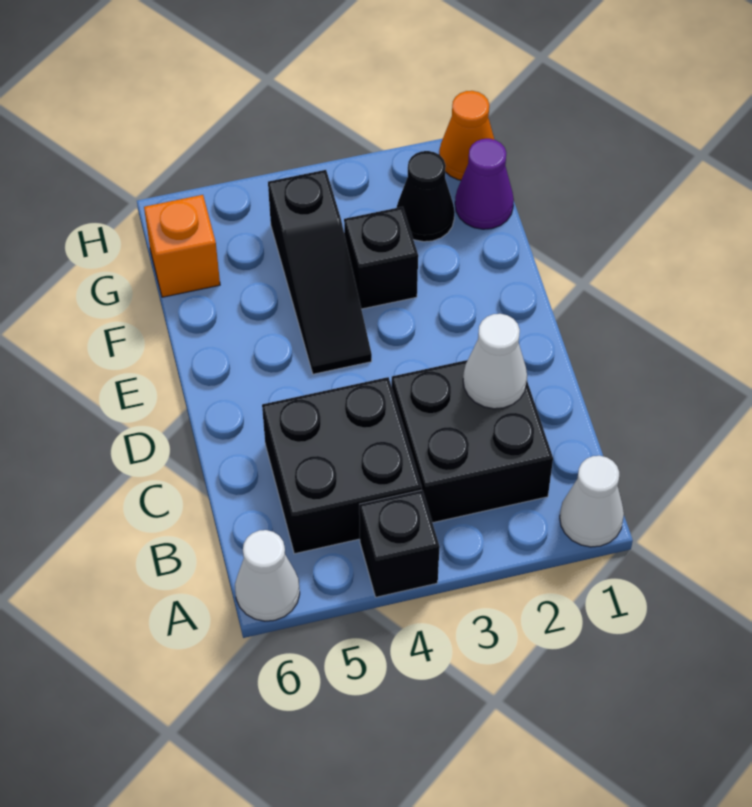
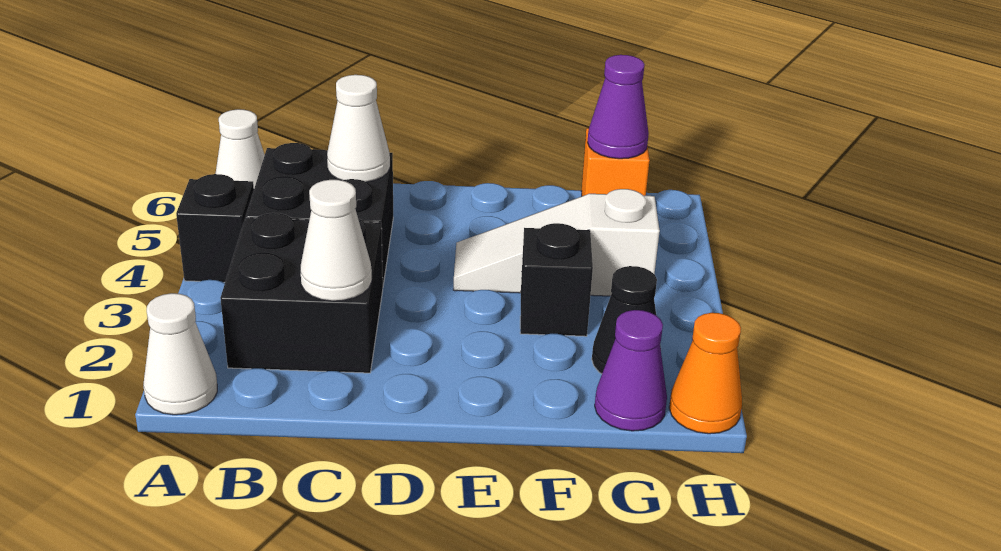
none -> white 1x1 cone [327,75,390,182]
black 1x3 slope [268,170,372,374] -> white 1x3 slope [453,189,660,296]
none -> purple 1x1 cone [587,55,649,159]

